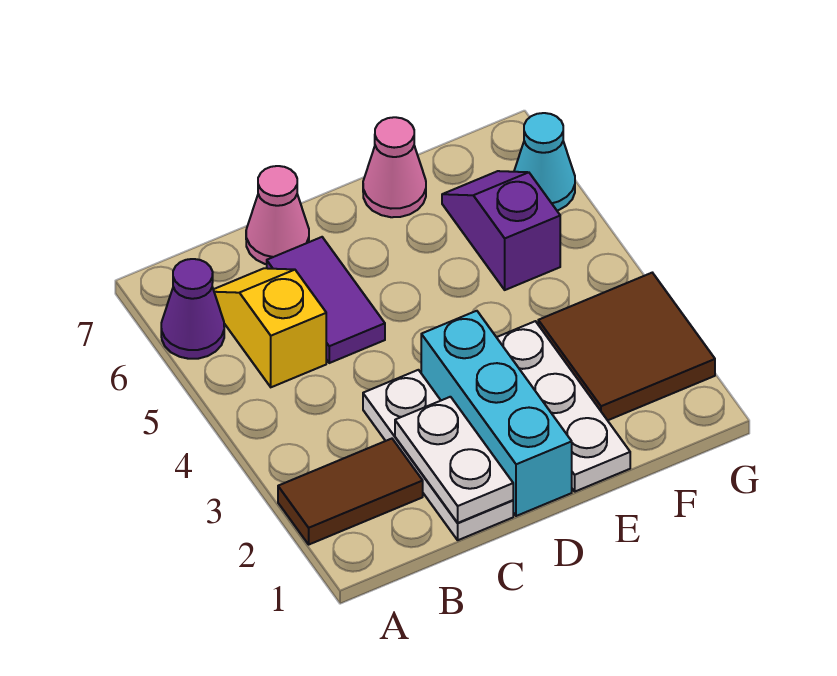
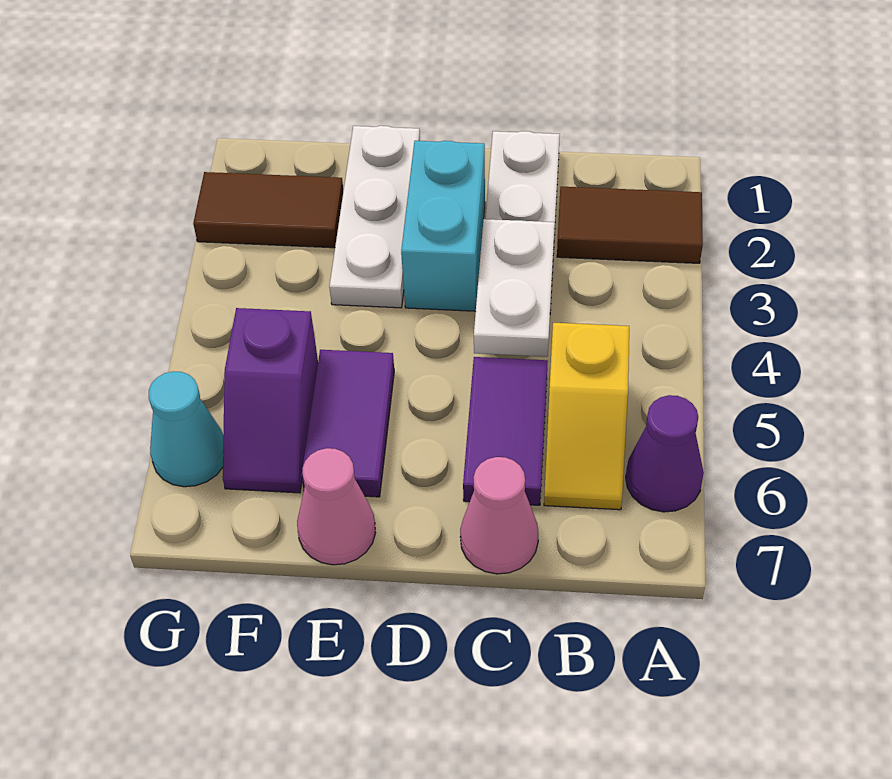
white 1x2 plate [395,397,513,523] -> white 1x2 plate moved to [474,219,555,357]
cyan 1x3 brick [421,311,572,516] -> cyan 1x2 brick [401,141,485,311]
none -> purple 1x2 tile [301,350,394,497]
brown 2x2 tile [538,273,715,420] -> brown 1x2 tile [193,172,343,248]

